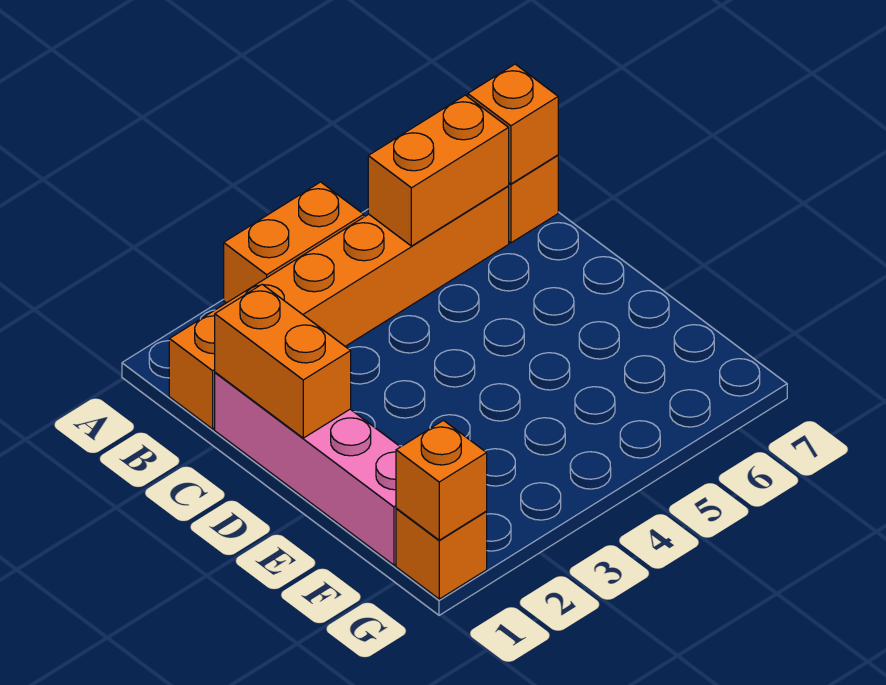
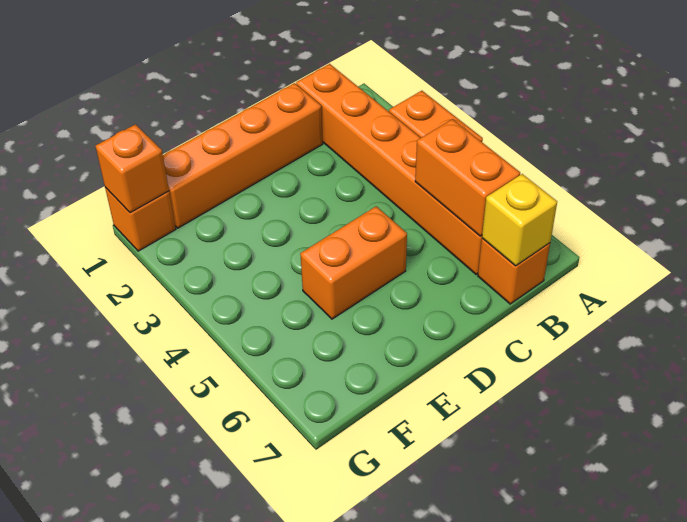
orange 1x1 brick [468,64,558,184] -> yellow 1x1 brick [482,174,557,266]
pink 1x4 brick [215,372,400,565] -> orange 1x4 brick [163,83,323,228]
orange 1x2 brick [215,284,351,438] -> orange 1x2 brick moved to [300,206,407,319]

